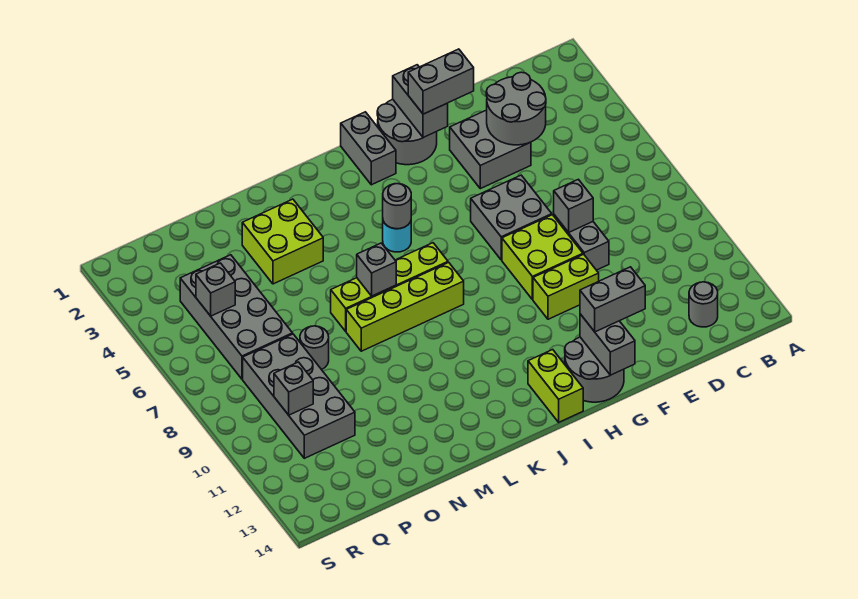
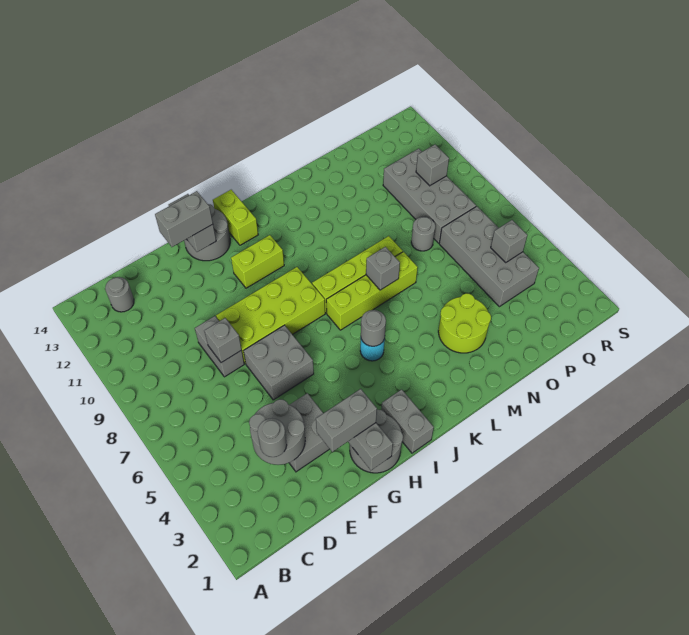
none -> grey 1x1 round brick [257,418,287,457]
lime 2x2 brick [502,215,583,300] -> lime 2x4 brick [216,267,325,364]
lime 1x2 brick [533,254,599,319] -> lime 1x2 brick moved to [231,235,284,288]
lime 2x2 brick [242,199,323,284] -> lime 2x2 round brick [438,293,491,353]

